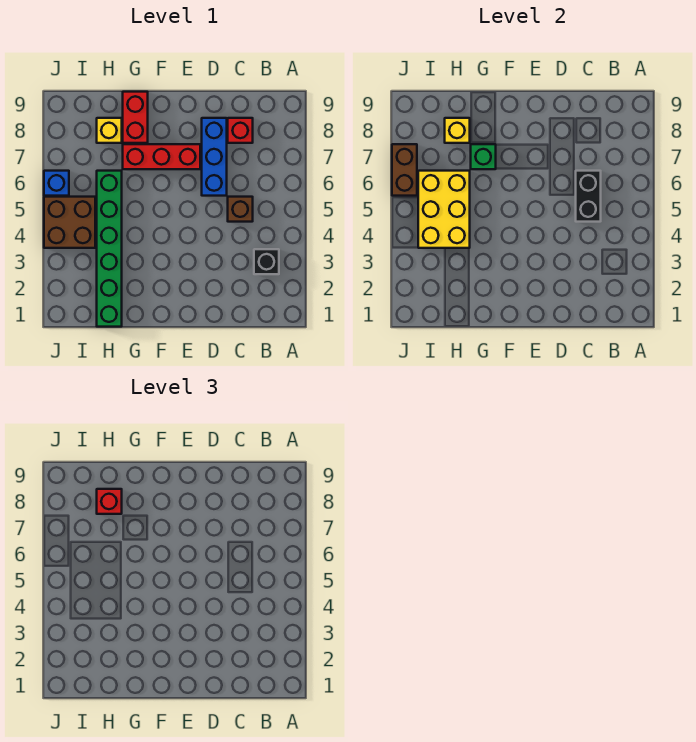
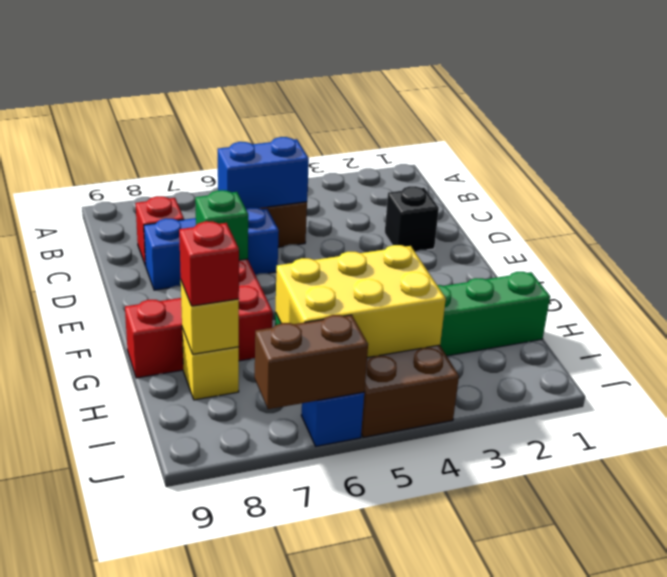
black 1x1 brick [254,249,279,274] -> black 1x1 brick moved to [385,186,439,251]
black 1x2 brick [576,171,601,222] -> blue 1x2 brick [218,137,309,208]
green 1x1 brick [471,144,496,169] -> green 1x1 brick moved to [195,190,248,260]

